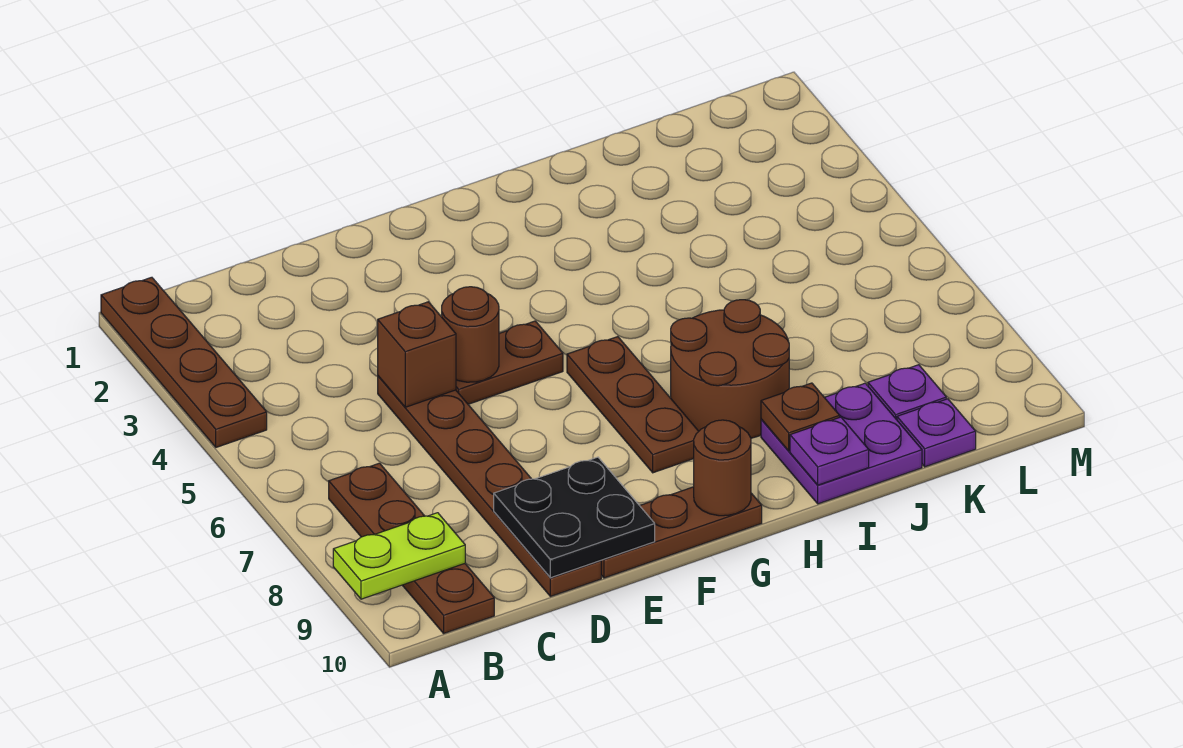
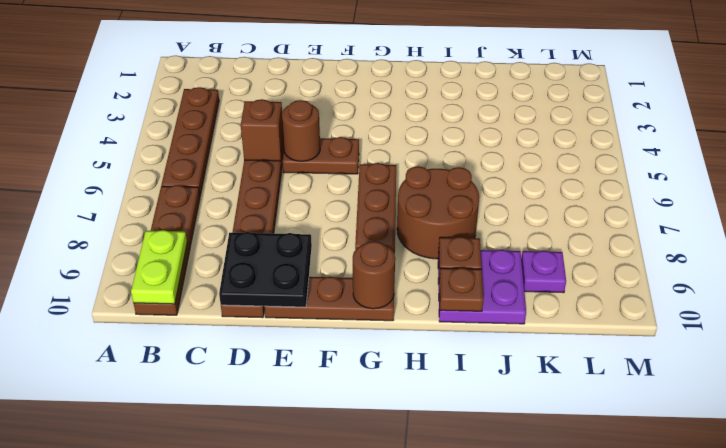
brown 1x4 plate [101,277,267,447] -> brown 1x4 plate moved to [161,87,219,196]
lime 1x2 plate [333,513,465,599] -> lime 1x2 plate turned to [131,230,187,304]
purple 1x1 plate [790,417,869,485] -> brown 1x1 plate [439,268,483,311]
purple 1x1 plate [897,399,976,467] -> none

